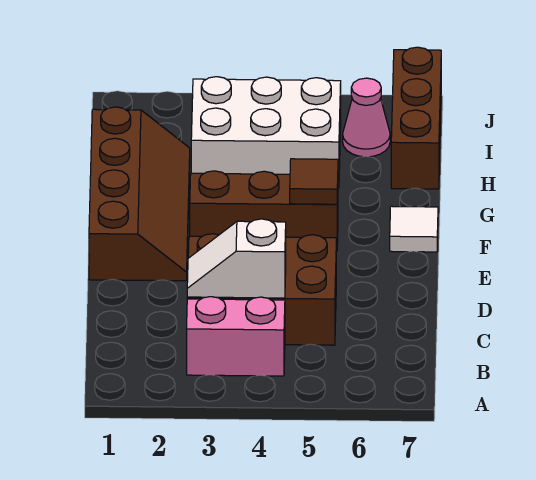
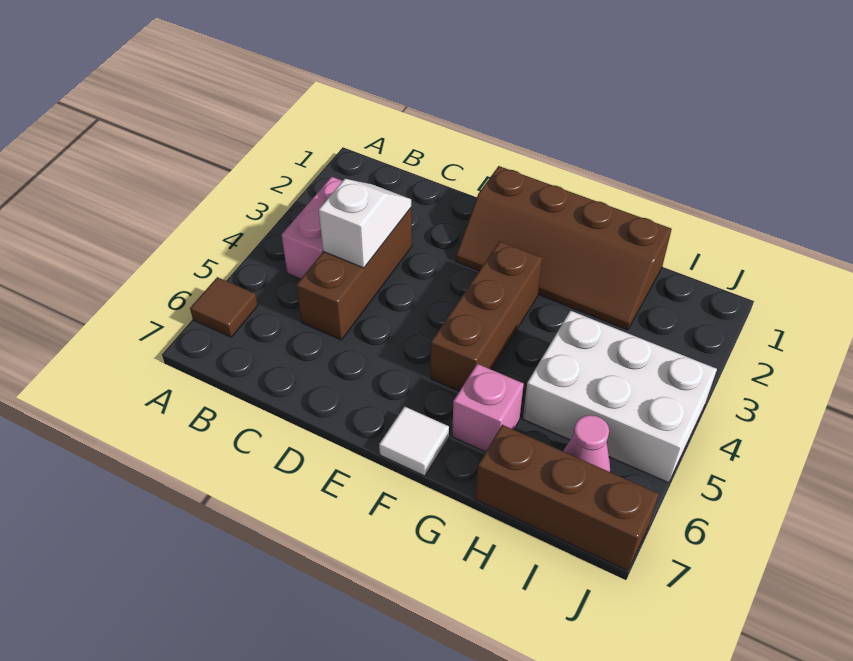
brown 2x3 brick [187,234,336,345] -> brown 1x3 brick [296,208,412,340]
brown 1x1 tile [290,159,338,204] -> brown 1x1 tile moved to [190,277,258,337]
none -> pink 1x1 brick [452,364,524,452]
white 2x3 brick [191,77,341,188] -> white 2x3 brick turned to [523,311,717,483]

